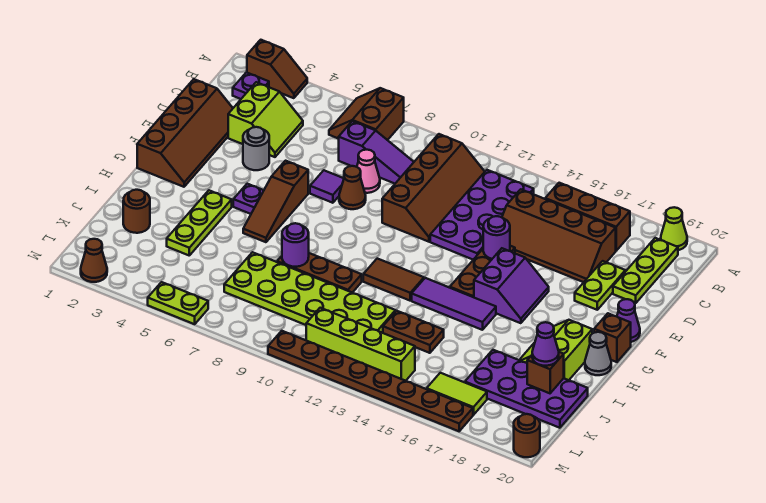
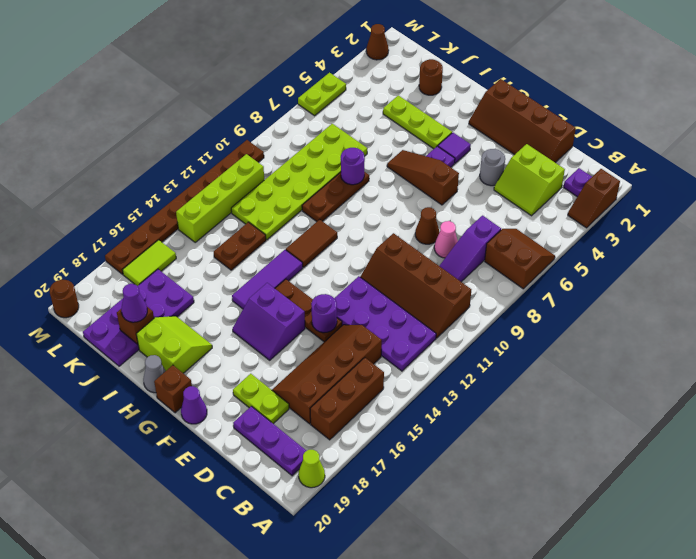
lime 1x3 plate [613,238,678,303] -> purple 1x3 plate [233,406,306,476]
purple 1x1 tile [310,170,344,203] -> purple 1x1 tile moved to [438,133,471,163]

